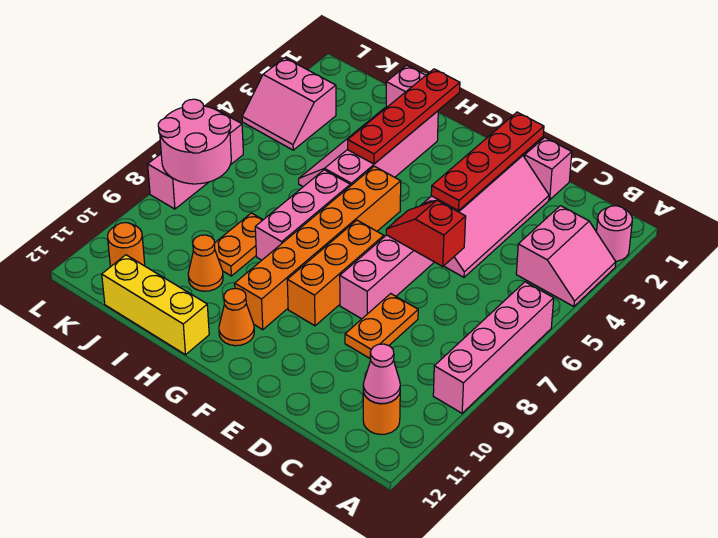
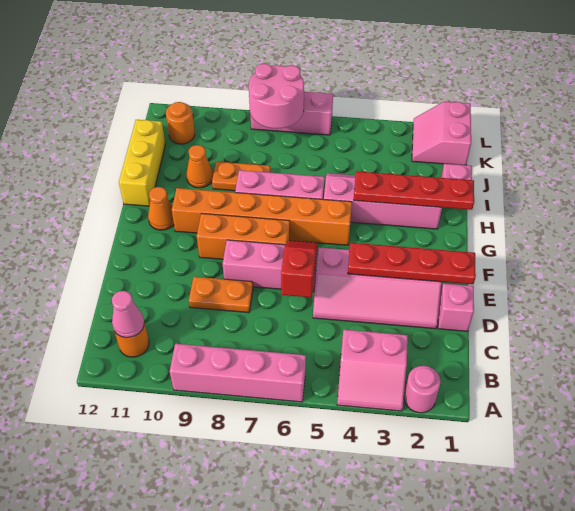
pink 2x2 slope [242,58,336,150] -> pink 2x2 slope moved to [412,102,471,165]

